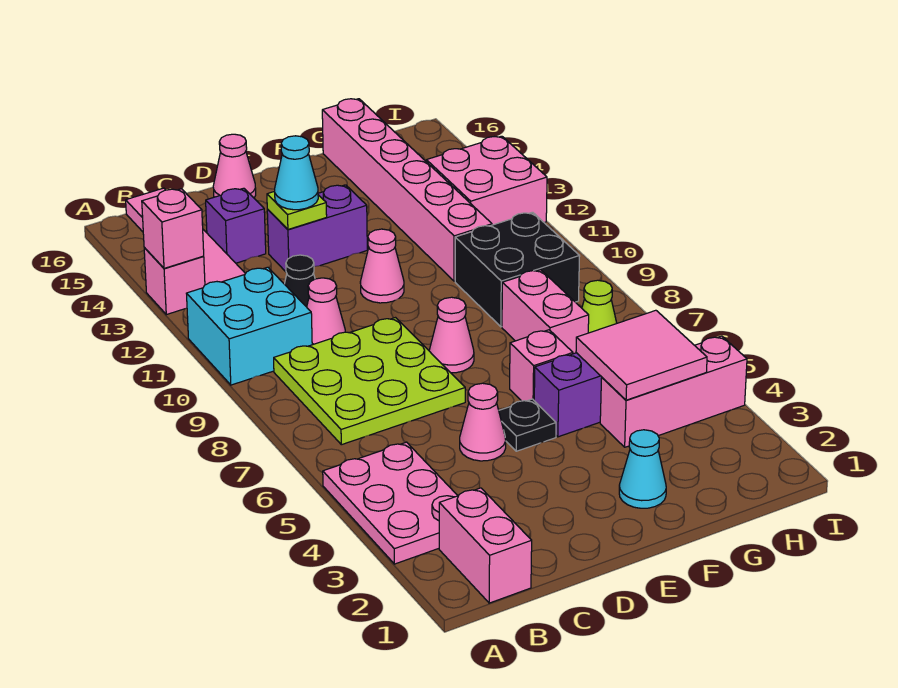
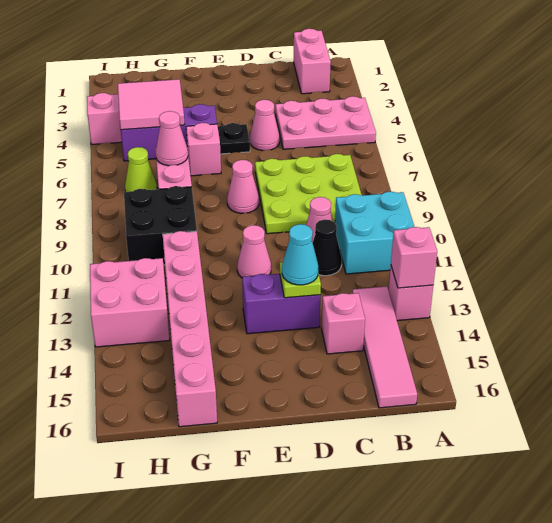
pink 2x3 plate [323,442,458,564] -> pink 2x3 plate turned to [276,96,376,149]
purple 1x1 brick [206,188,266,263] -> pink 1x1 brick [322,293,365,354]
pink 1x1 cone [213,134,256,198] -> pink 1x1 cone moved to [156,111,188,166]
cyan 1x1 cone [619,430,666,508] -> none

